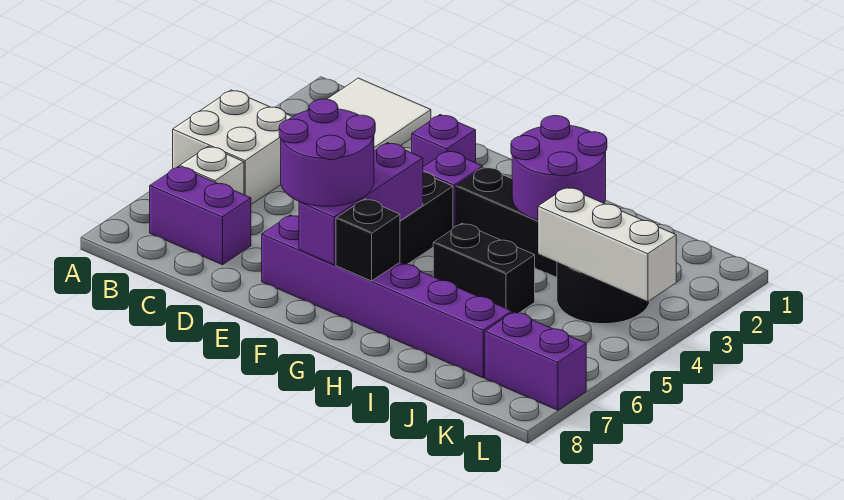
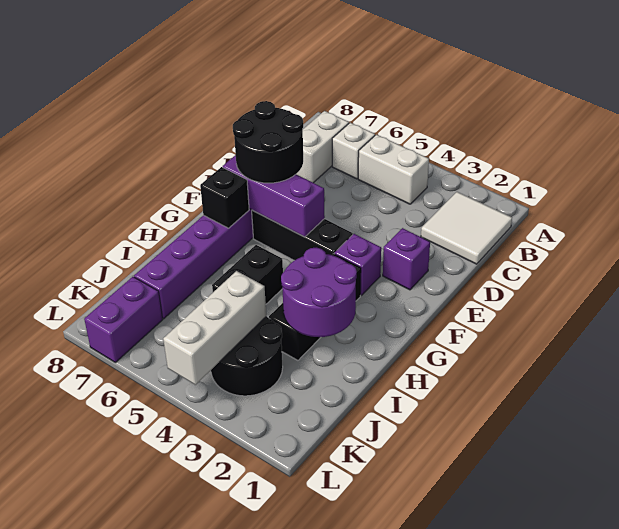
white 2x2 brick [173,90,292,204] -> white 1x2 brick [358,135,429,204]
purple 1x2 brick [150,166,251,265] -> white 1x2 brick [296,111,349,183]
purple 2x2 round brick [279,99,375,206] -> black 2x2 round brick [233,101,303,183]

